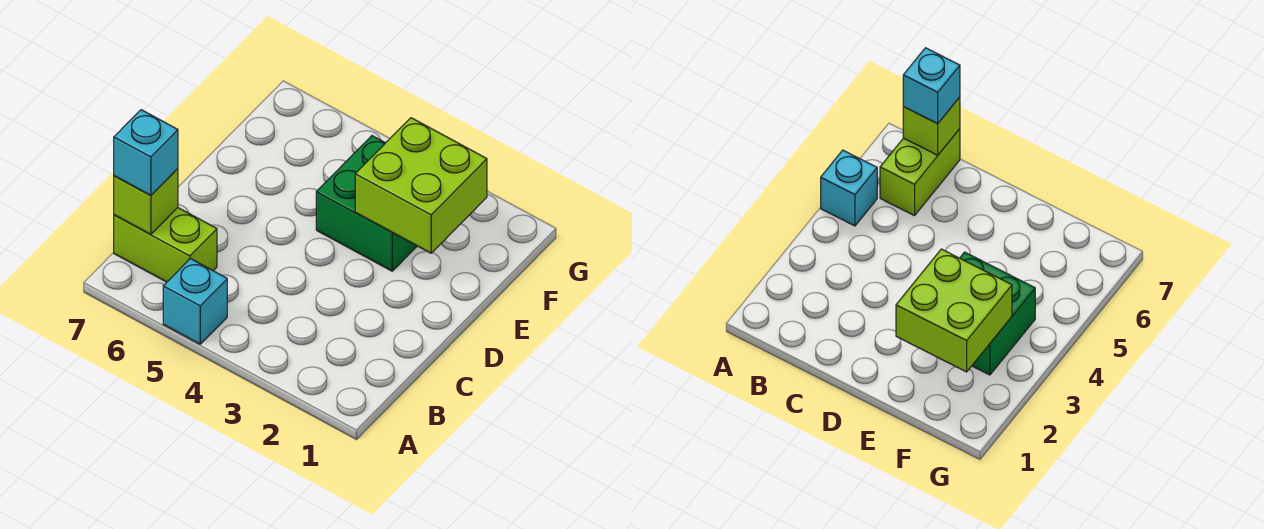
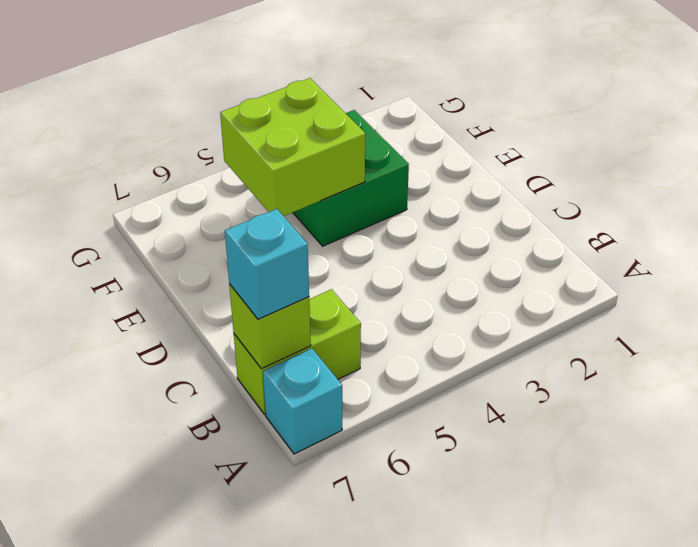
cyan 1x1 brick [163,259,227,344] -> cyan 1x1 brick moved to [263,349,342,454]
lime 2x2 brick [355,118,487,253] -> lime 2x2 brick moved to [220,78,365,216]

